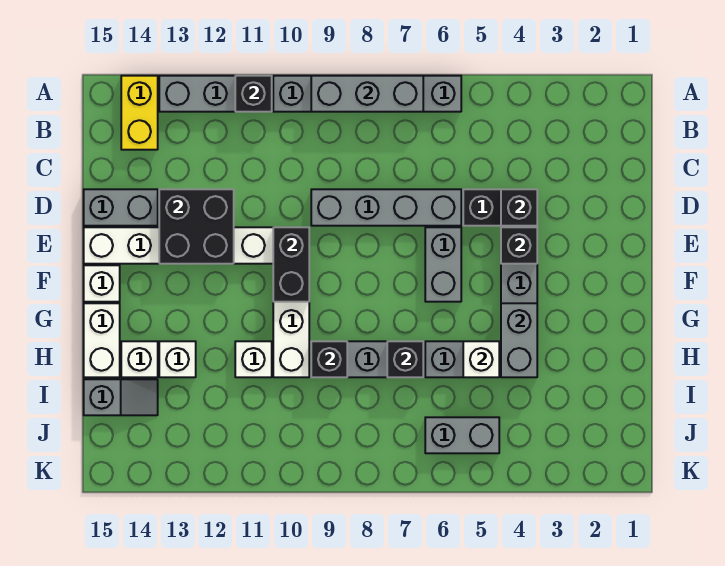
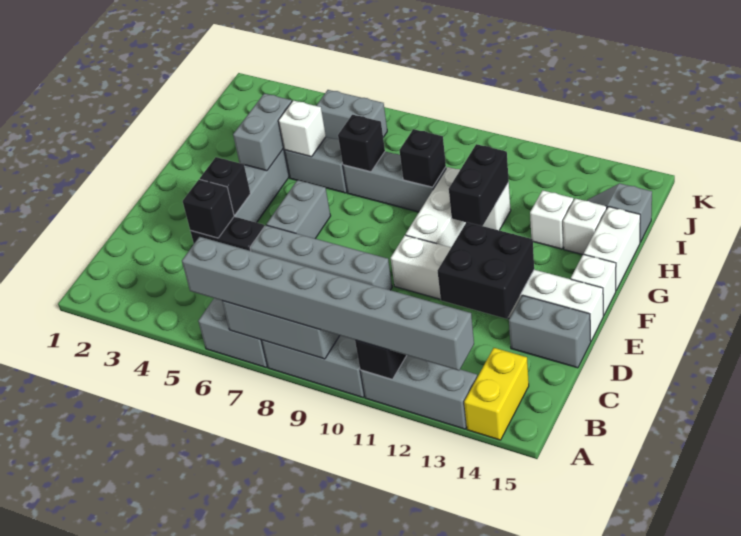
none -> grey 1x8 brick [182,237,474,371]
black 1x2 brick [273,227,309,302] -> black 1x2 brick moved to [449,144,509,226]

